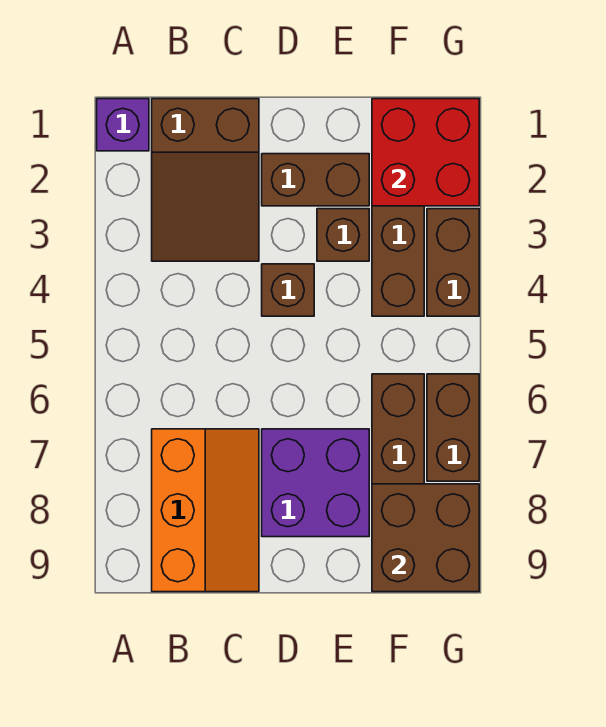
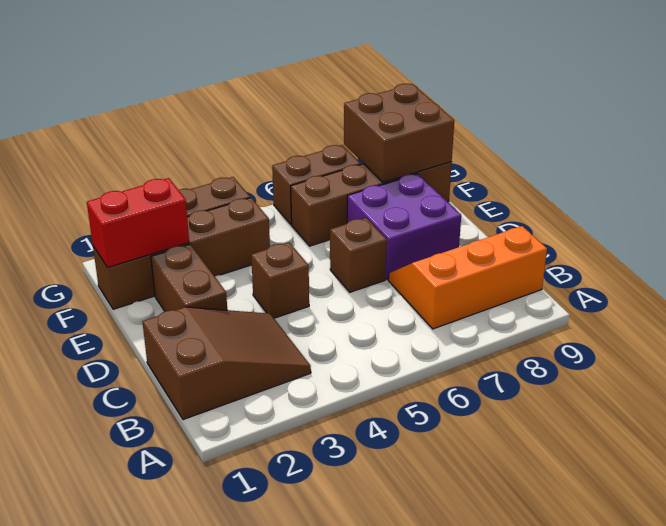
purple 1x1 brick [97,99,149,151] -> none
brown 1x1 brick [317,209,369,261] -> brown 1x1 brick moved to [330,218,387,292]
red 2x2 brick [372,99,479,206] -> red 1x2 brick [87,178,189,267]

